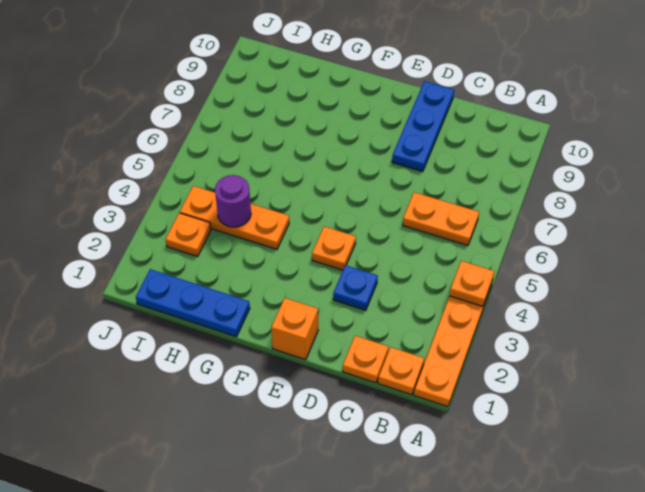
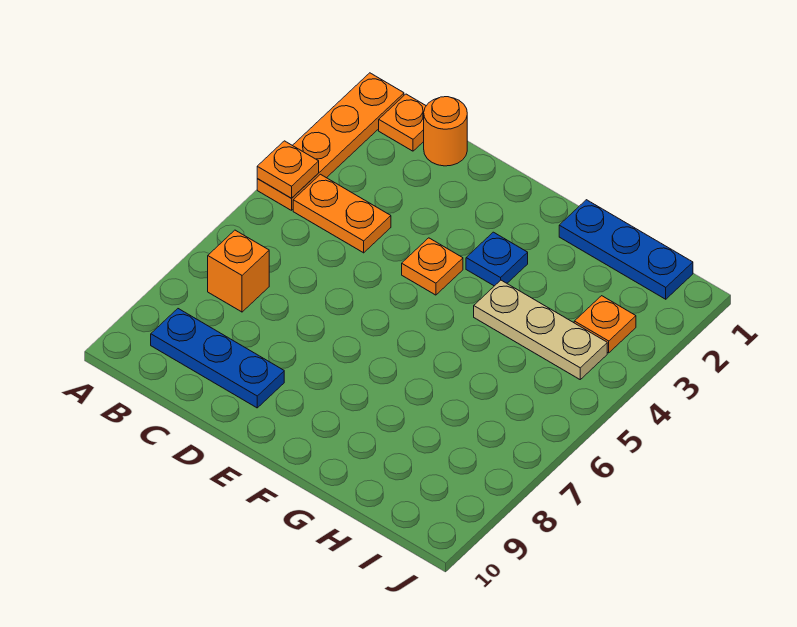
orange 1x2 plate [403,192,479,245] -> orange 1x2 plate moved to [293,174,391,253]
orange 1x1 plate [343,336,388,383] -> orange 1x1 round brick [424,97,467,166]
blue 1x1 plate [333,265,378,310] -> blue 1x1 plate moved to [466,232,528,286]
blue 1x3 plate [392,81,454,172] -> blue 1x3 plate turned to [151,309,284,408]
orange 1x1 brick [271,298,318,360] -> orange 1x1 brick moved to [208,230,269,312]
orange 1x3 plate [180,186,289,249] -> tan 1x3 plate [474,280,607,379]
purple 1x1 round brick [215,175,251,227] -> none

